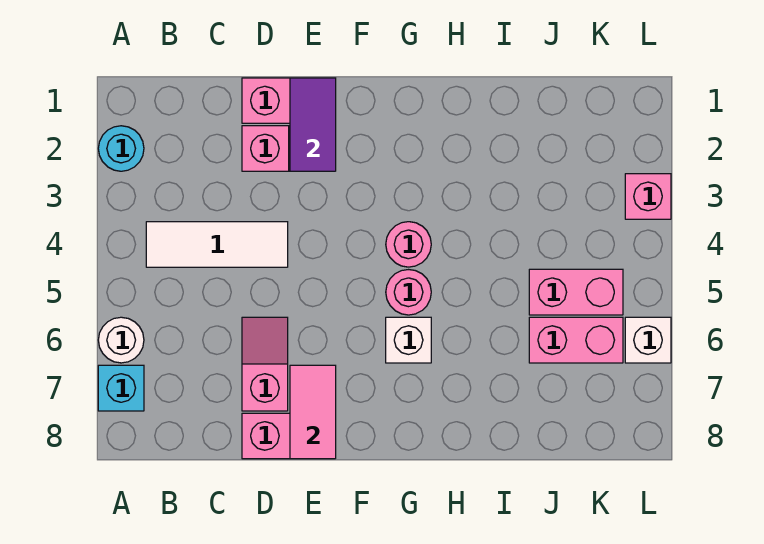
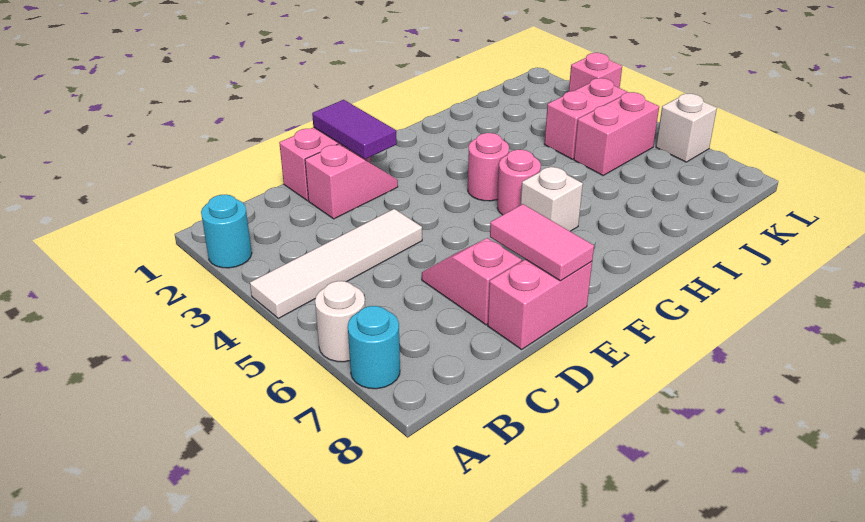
cyan 1x1 brick [98,365,144,411] -> cyan 1x1 round brick [348,306,400,389]
white 1x3 tile [146,222,288,267] -> white 1x4 tile [250,209,422,318]
pink 1x2 brick [529,317,623,363] -> pink 1x2 brick moved to [544,78,628,159]

